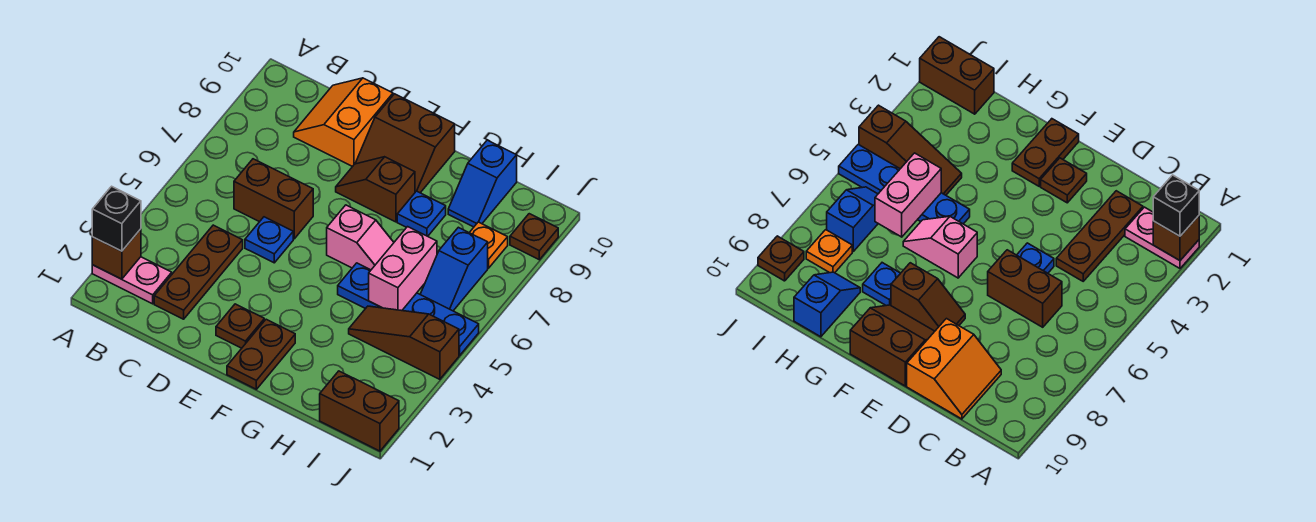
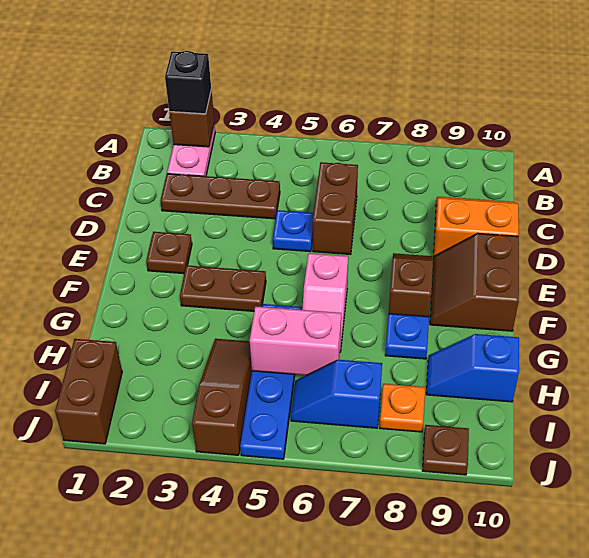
brown 1x2 plate [227,319,295,389] -> brown 1x2 plate moved to [180,265,266,311]

